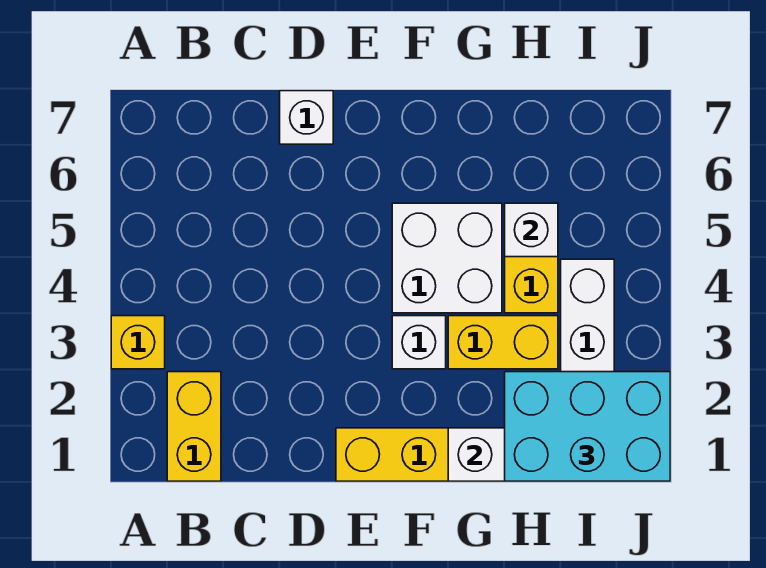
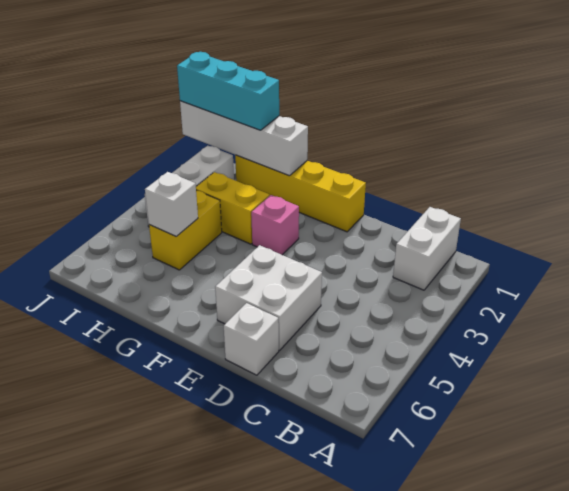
yellow 1x1 brick [111,316,165,369] -> none
yellow 1x2 brick [167,372,221,481] -> white 1x2 brick [393,207,461,290]
white 1x1 brick [392,316,446,369] -> pink 1x1 brick [251,195,299,255]
white 2x2 brick [392,203,502,313] -> white 2x2 brick moved to [215,245,322,350]
cyan 2x3 brick [505,372,670,481] -> cyan 1x3 brick [177,52,279,130]

